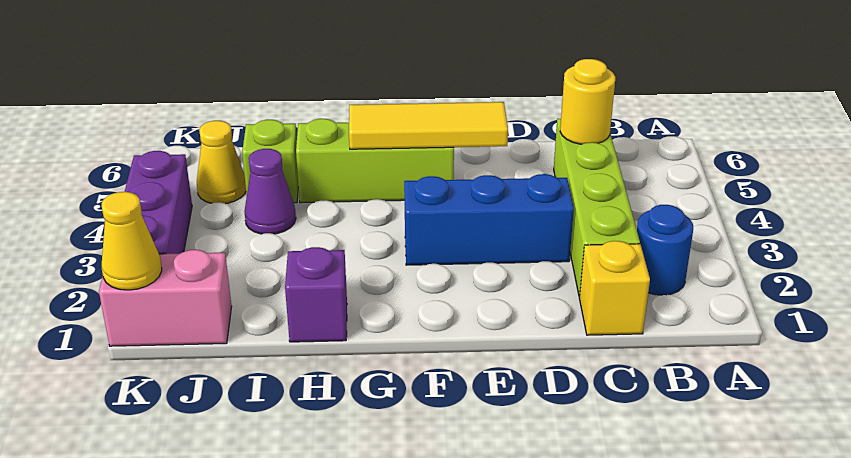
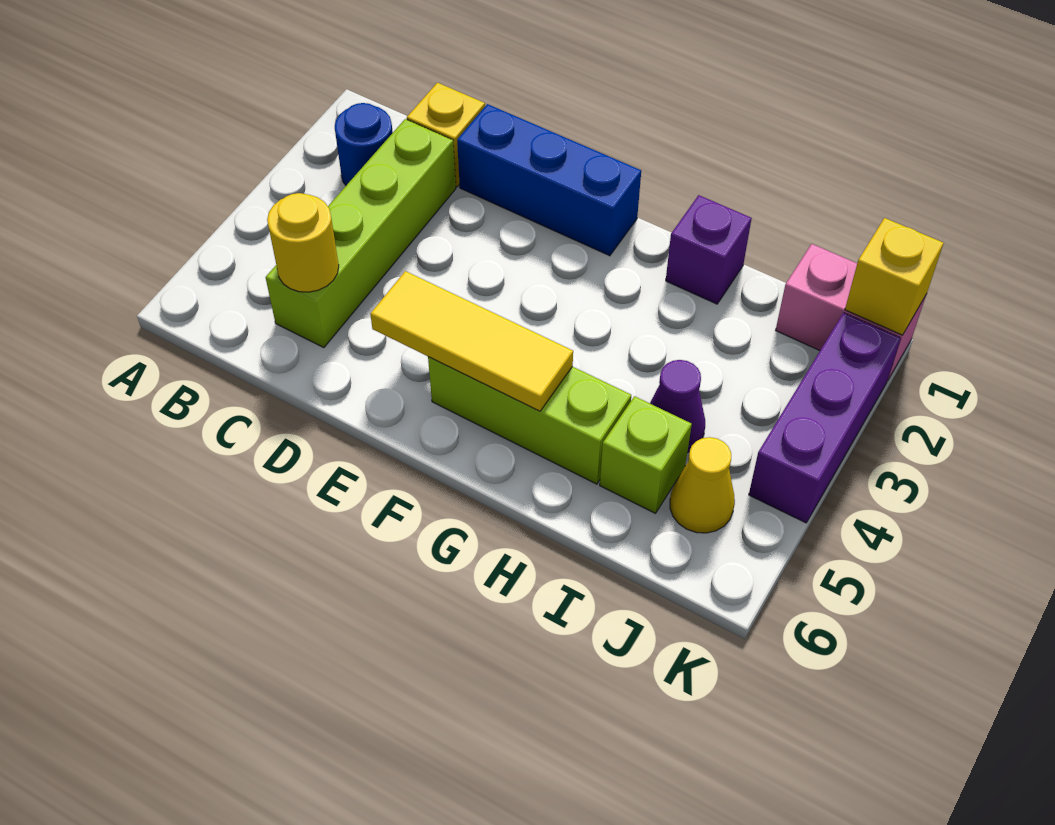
blue 1x3 brick [404,174,574,265] -> blue 1x3 brick moved to [457,104,641,256]
yellow 1x1 cone [102,192,162,290] -> yellow 1x1 brick [845,218,943,335]

